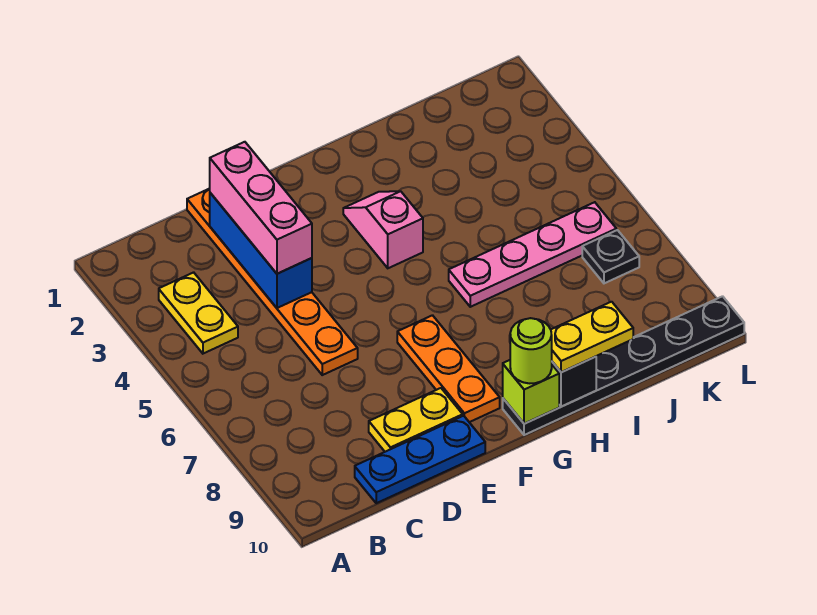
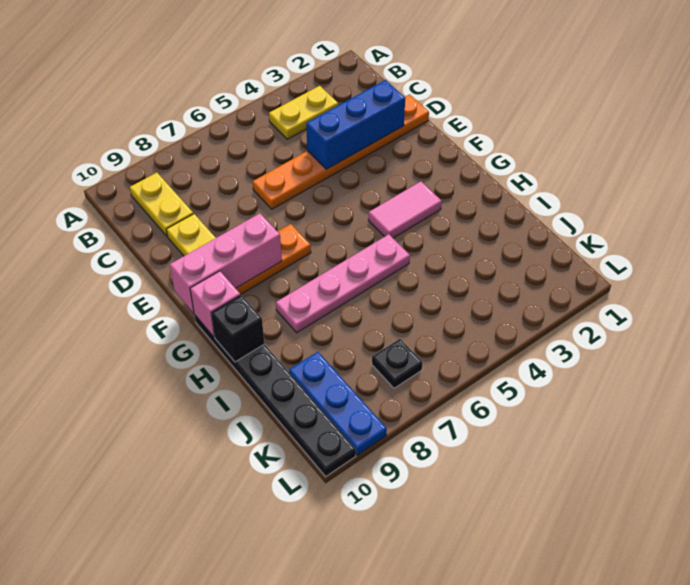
blue 1x3 plate [355,416,485,503] -> blue 1x3 plate moved to [289,352,387,455]
pink 1x3 brick [210,142,312,274] -> pink 1x3 brick moved to [170,213,282,313]
pink 1x2 slope [343,191,423,268] -> pink 1x2 tile [369,181,442,238]
lime 1x1 brick [503,360,559,424] -> pink 1x1 brick [190,271,240,337]
lime 1x1 round brick [510,318,552,383] -> none
pink 1x4 plate [449,202,616,307] -> pink 1x4 plate turned to [276,234,410,333]
yellow 1x2 plate [551,302,633,372] -> yellow 1x2 plate moved to [130,173,193,236]

